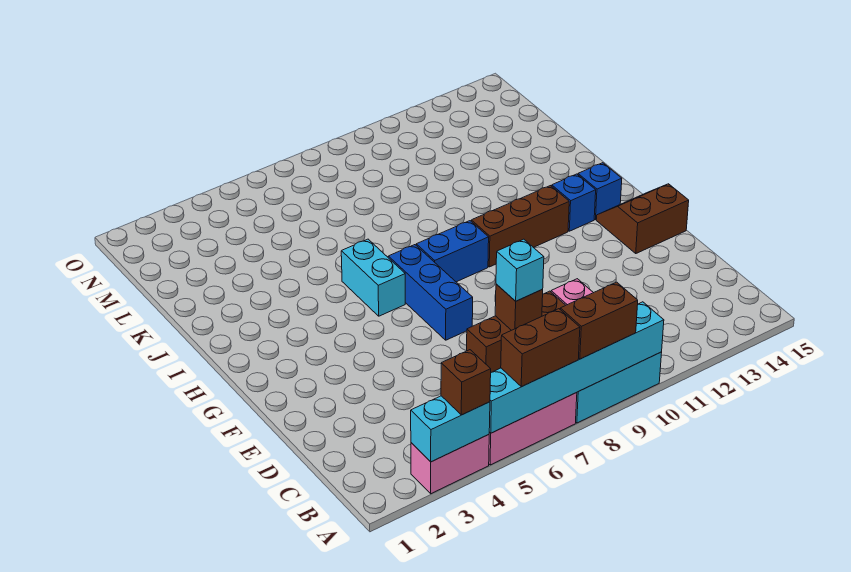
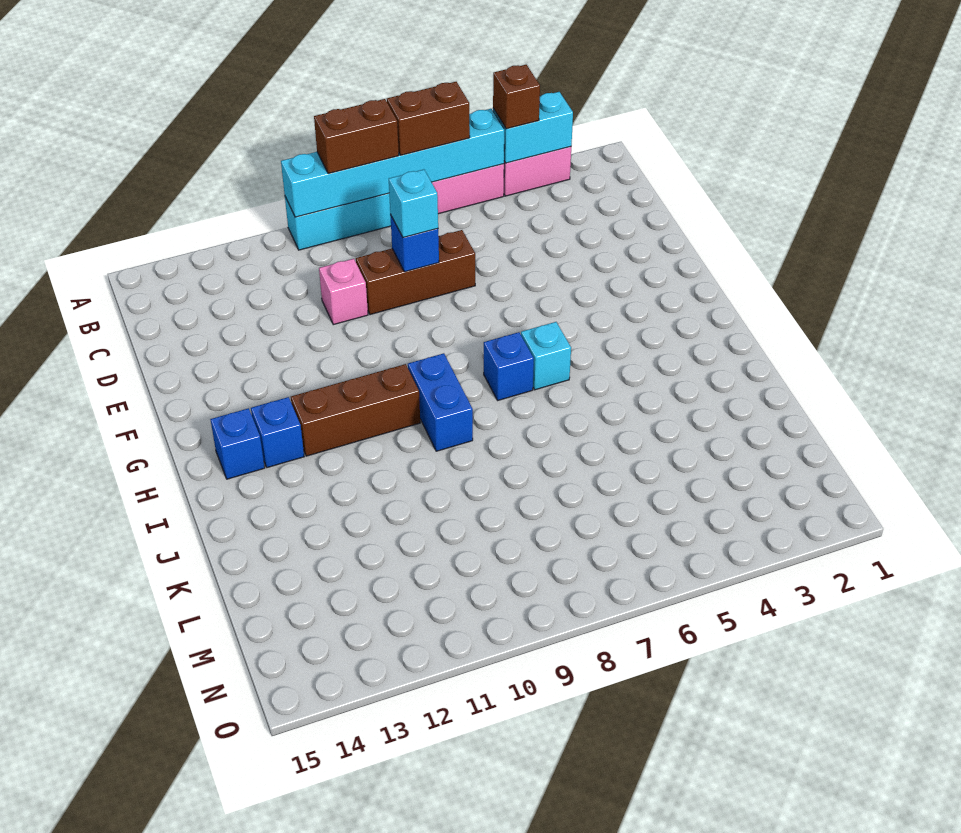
brown 1x1 brick [495,284,543,330] -> blue 1x1 brick [390,215,439,272]
blue 1x3 brick [388,245,473,340] -> blue 1x1 brick [484,332,534,400]
brown 2x2 slope [596,184,689,253] -> none
cyan 1x2 brick [341,239,405,316] -> cyan 1x1 brick [521,322,571,390]
blue 1x2 brick [416,221,489,282] -> blue 1x2 brick turned to [408,353,473,451]

